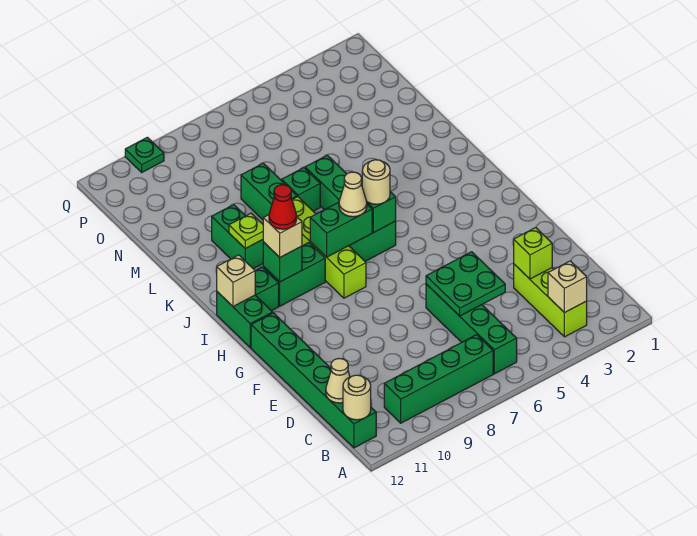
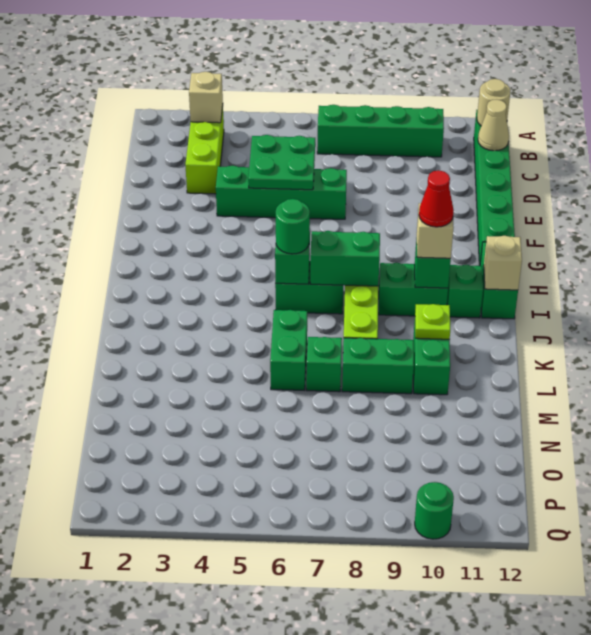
green 1x4 brick [426,284,517,374] -> green 1x4 brick turned to [216,166,347,219]
lime 1x1 brick [514,228,552,279] -> none
tan 1x1 round brick [362,160,390,204] -> green 1x1 round brick [276,199,310,254]
tan 1x1 cone [339,172,367,217] -> none
green 1x2 brick [241,163,297,220] -> green 1x2 brick turned to [342,338,414,394]
green 1x1 plate [125,137,164,172] -> green 1x1 round brick [415,482,454,539]

